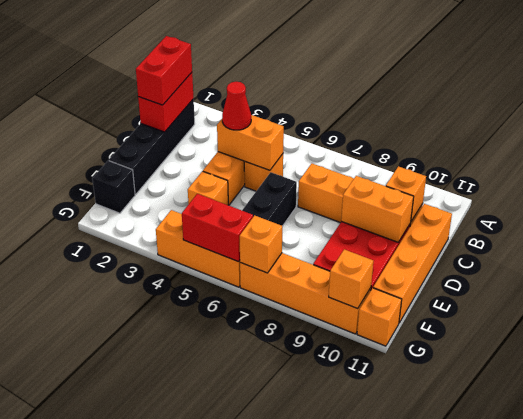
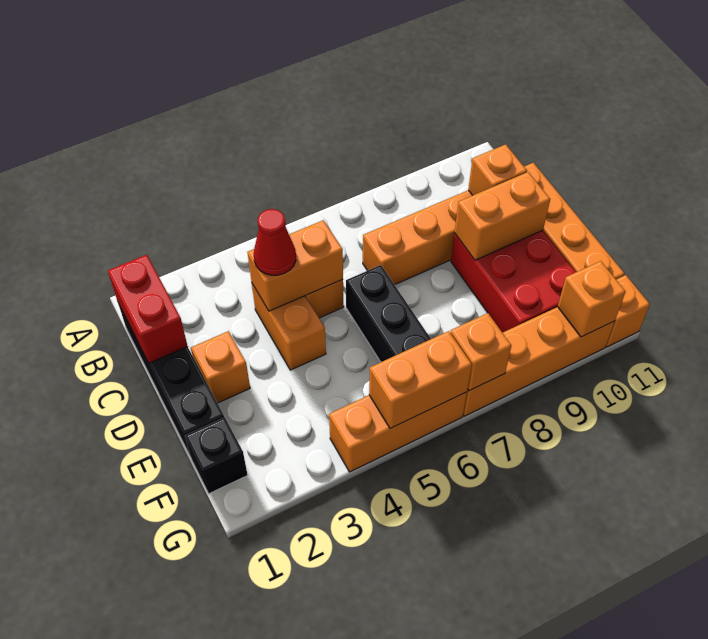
red 1x2 brick [136,36,192,105] -> none
orange 1x1 brick [188,171,228,205] -> orange 1x1 brick moved to [191,331,250,403]
red 1x2 brick [182,194,253,262] -> orange 1x2 brick [369,331,472,428]

